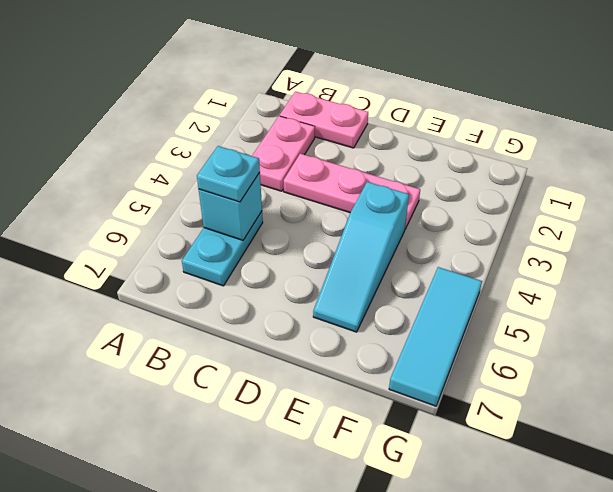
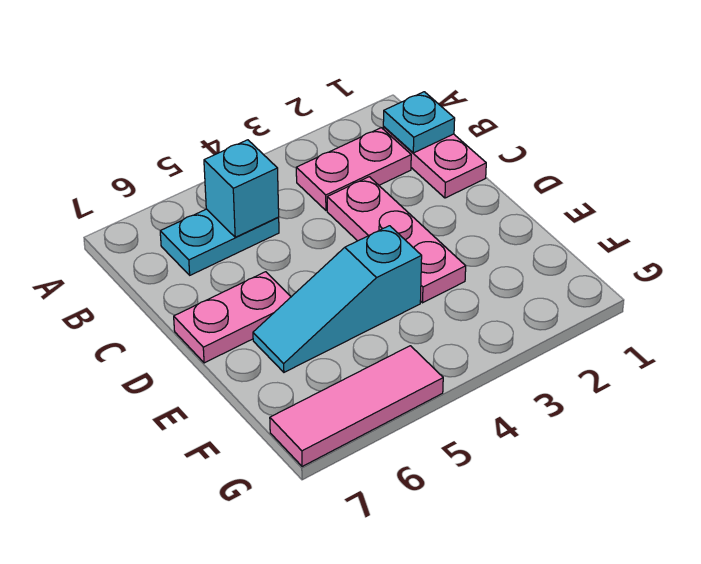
cyan 1x1 plate [197,146,260,202] -> cyan 1x1 plate moved to [383,92,455,153]
none -> pink 1x2 plate [174,272,291,363]
cyan 1x3 tile [389,267,482,406] -> pink 1x3 tile [270,346,443,467]

